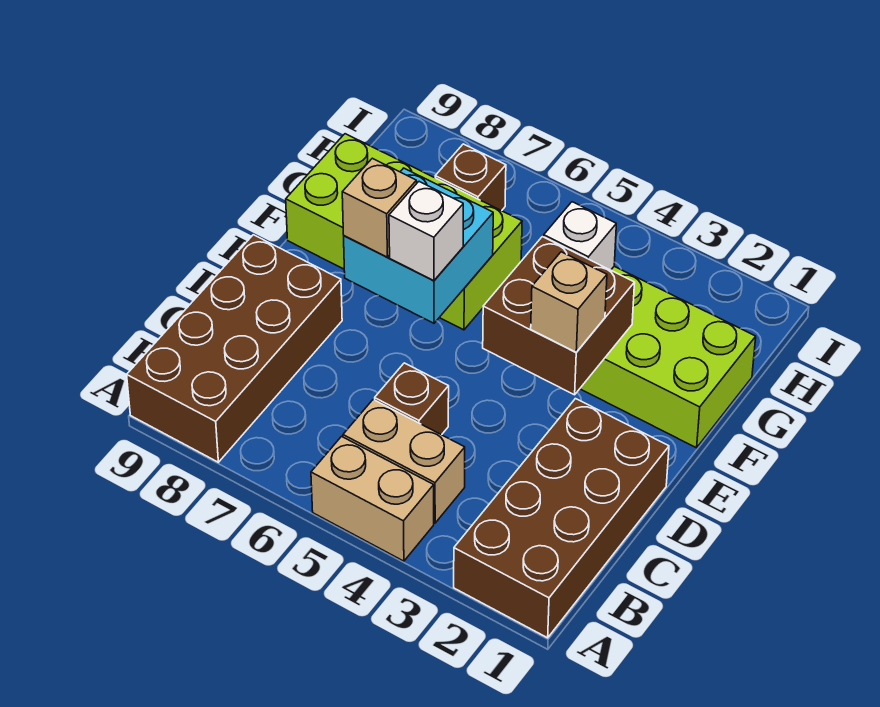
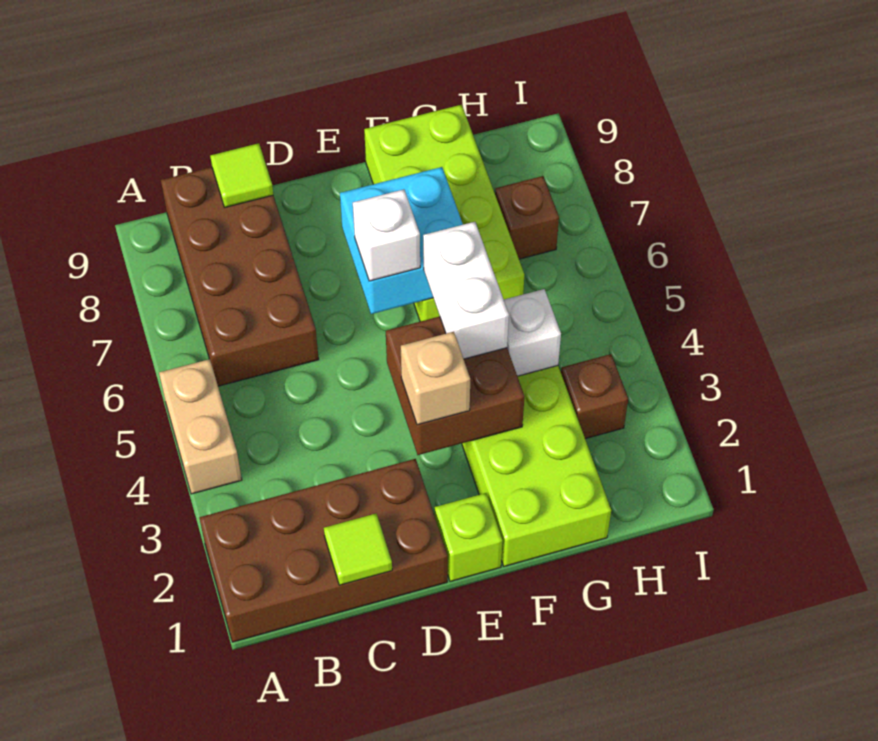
brown 2x4 brick [127,235,342,462] -> brown 2x4 brick turned to [161,167,319,386]
tan 1x2 brick [343,400,465,523] -> none
none -> lime 1x1 tile [324,514,392,585]
brown 1x1 brick [375,363,449,435] -> brown 1x1 brick moved to [561,354,628,439]
none -> lime 1x1 tile [210,143,273,207]
none -> lime 1x1 brick [435,493,503,581]
tan 1x1 brick [342,158,417,257] -> none
none -> white 1x2 brick [423,222,509,359]

